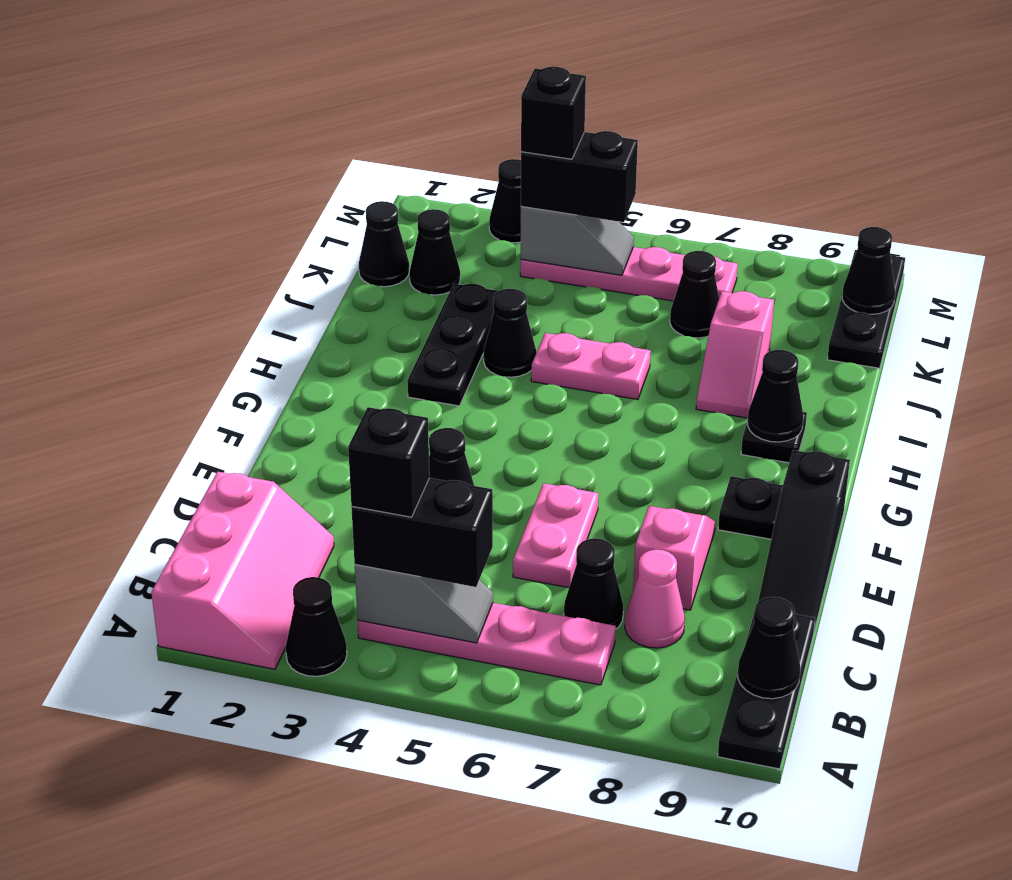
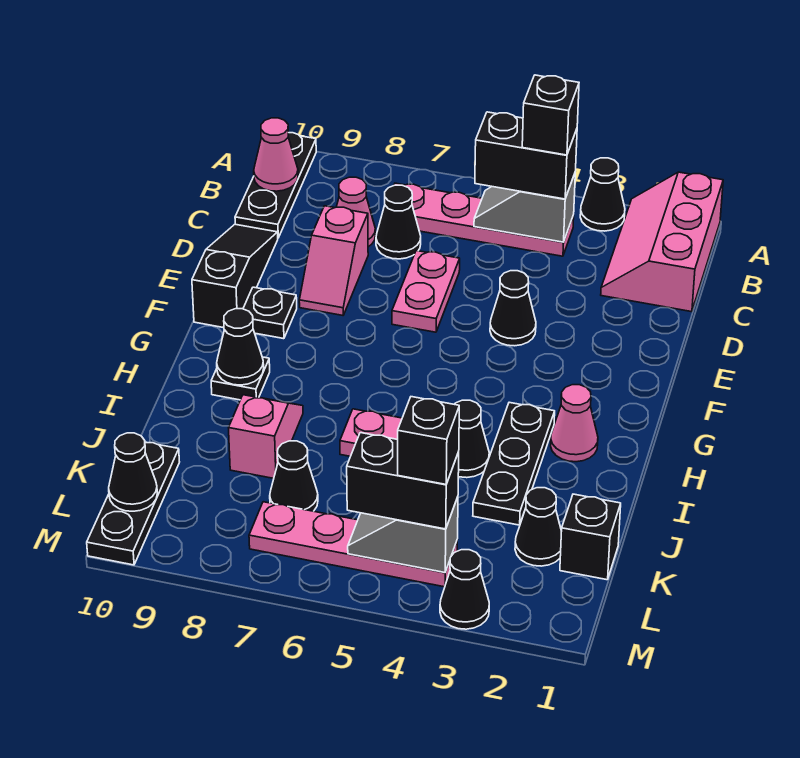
black 1x1 cone [738,597,800,699] -> pink 1x1 cone [254,118,298,191]
none -> pink 1x1 cone [551,385,598,462]
black 1x1 cone [359,201,409,287] -> black 1x1 brick [560,494,621,580]

